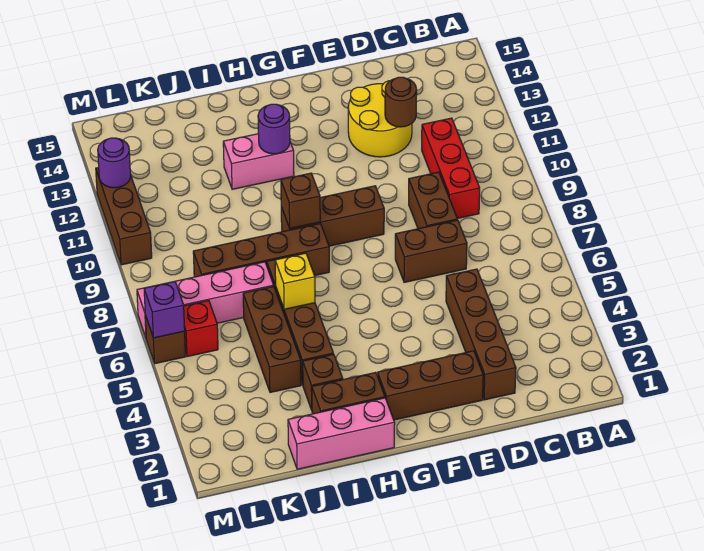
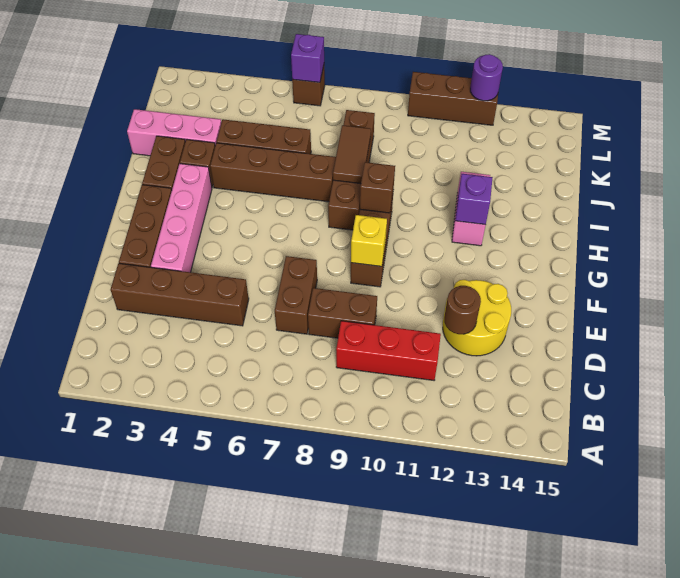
pink 1x3 brick [288,398,395,469] -> pink 1x3 brick turned to [127,109,221,156]
purple 1x1 round brick [258,104,290,154] -> purple 1x1 brick [455,174,493,225]
yellow 1x1 brick [275,253,315,309] -> yellow 1x1 brick moved to [351,215,387,266]
none -> brown 1x2 tile [333,125,371,184]
pink 1x4 brick [137,262,274,337] -> pink 1x4 brick moved to [151,164,212,272]
red 1x1 brick [184,301,218,357] -> none

